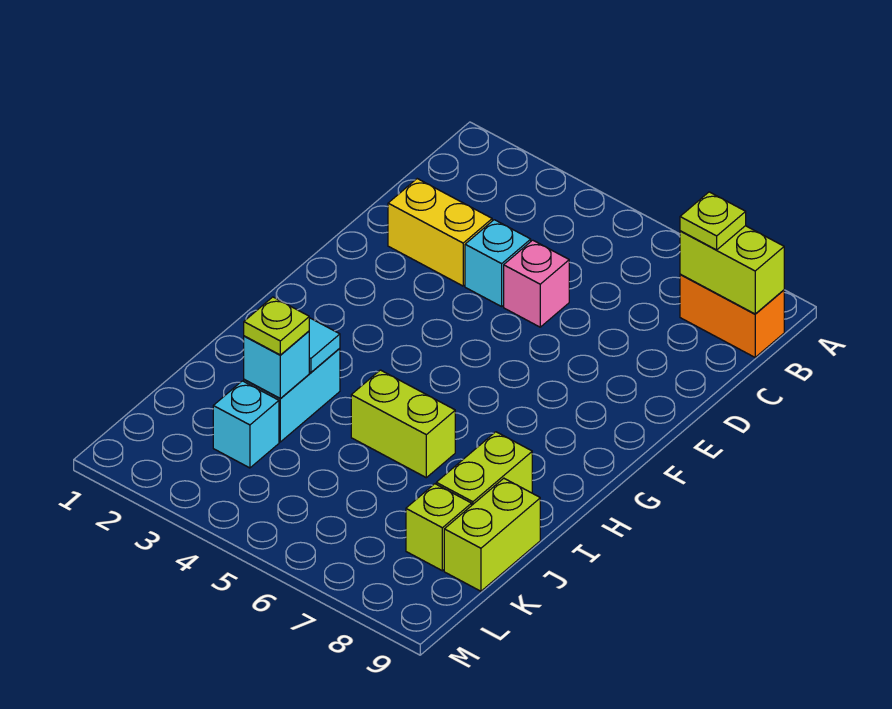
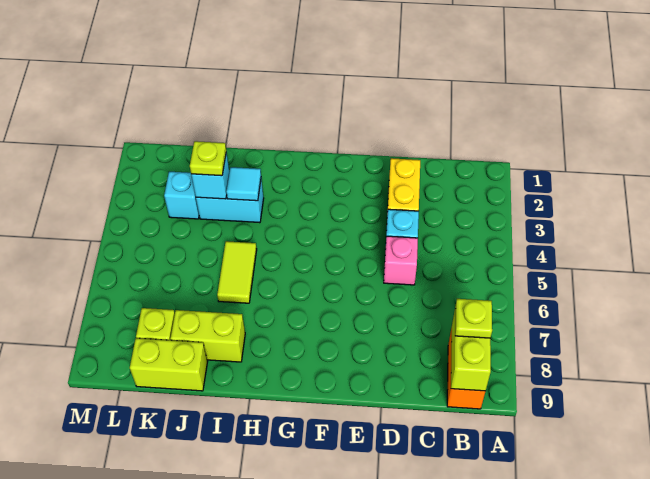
lime 1x2 brick [351,370,455,478] -> lime 1x2 tile [217,241,257,303]

